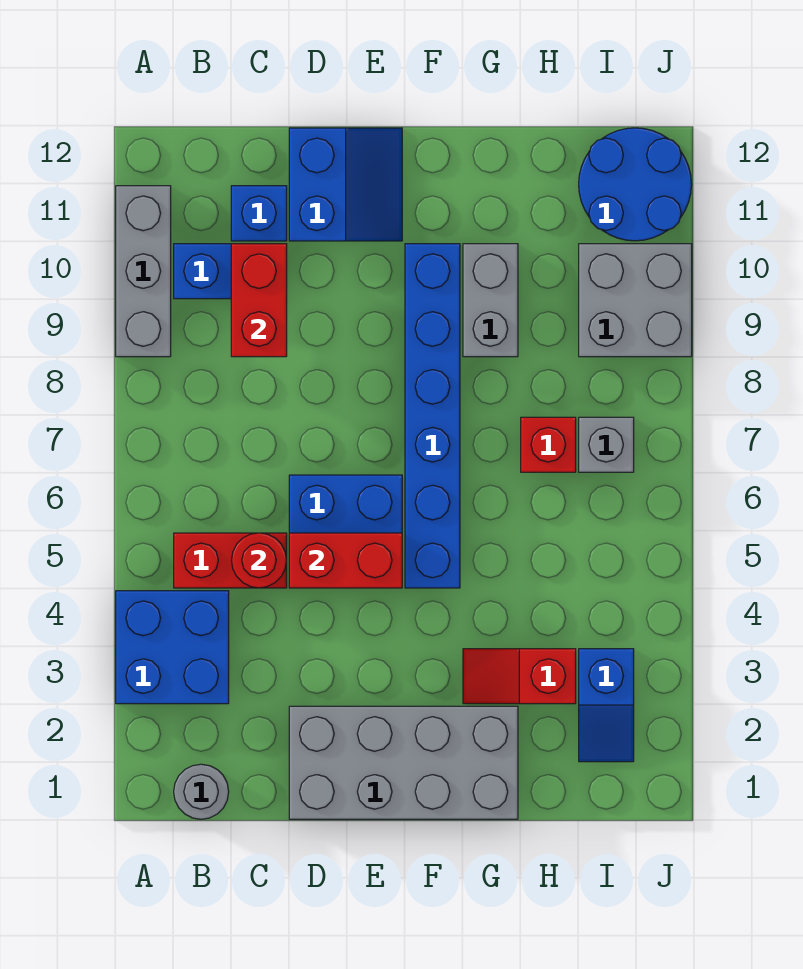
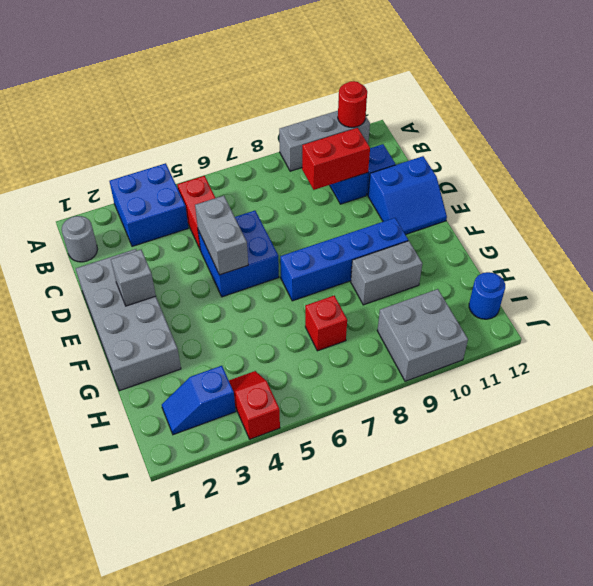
red 1x1 round brick [231,533,287,588] -> red 1x1 round brick moved to [338,81,367,127]
red 1x2 brick [289,533,402,588] -> grey 1x2 brick [195,196,248,275]
blue 1x6 brick [405,244,460,588] -> blue 1x4 brick [280,218,408,301]
red 1x2 slope [463,649,576,704] -> red 1x2 slope moved to [229,371,280,439]
grey 1x1 brick [579,417,634,472] -> grey 1x1 brick moved to [111,250,156,306]
blue 2x2 round brick [579,128,692,241] -> blue 1x1 round brick [469,272,505,319]

